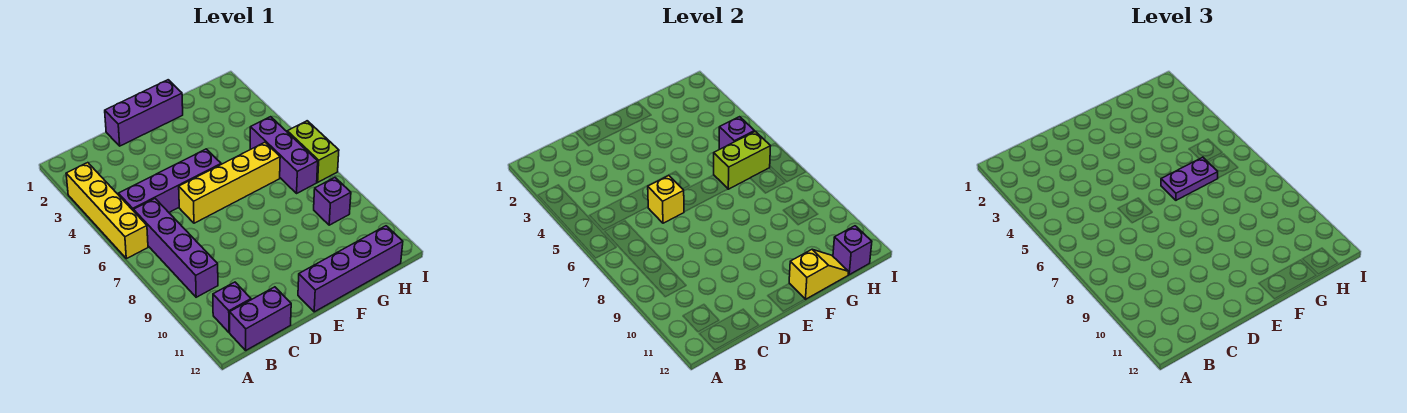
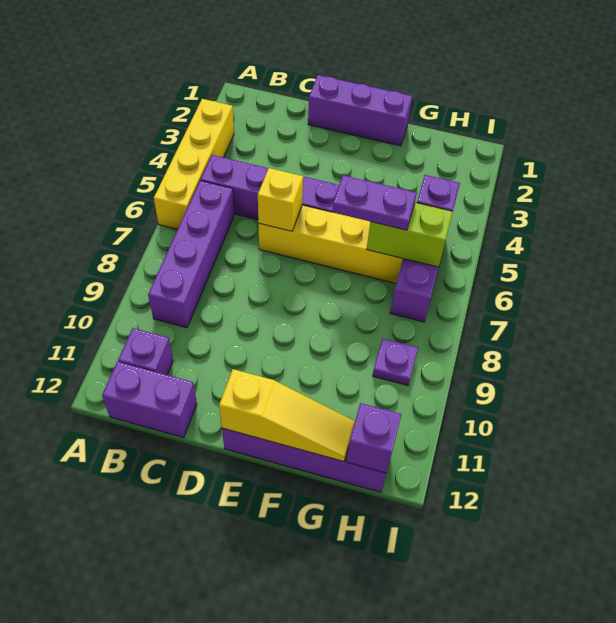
yellow 1x2 slope [789,250,849,299] -> yellow 1x3 slope [219,369,355,461]
purple 1x1 brick [314,178,351,225] -> purple 1x1 plate [373,339,418,386]
lime 1x2 brick [287,121,339,182] -> none

